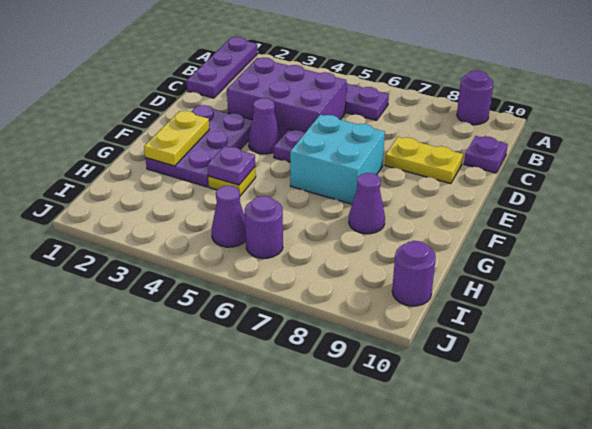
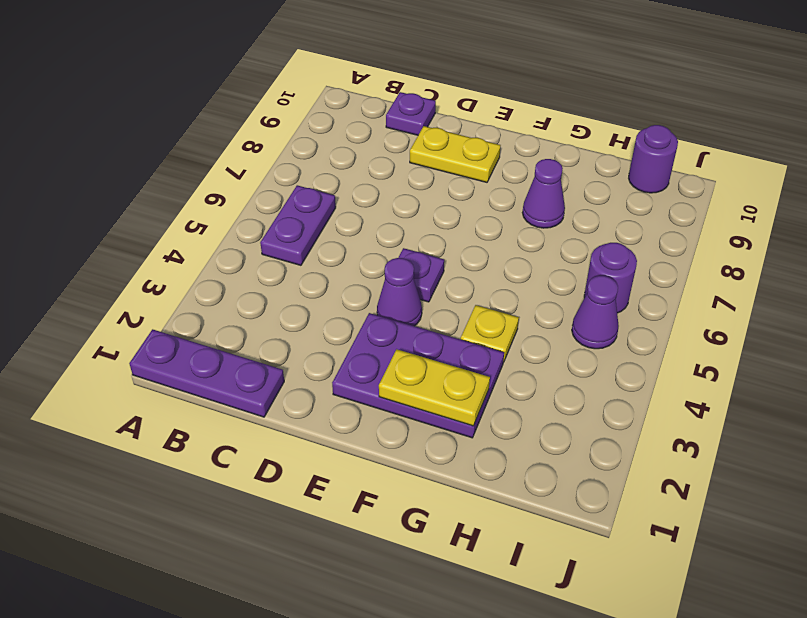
purple 1x1 round brick [457,71,493,125] -> none
purple 2x3 brick [227,57,346,137] -> none
yellow 1x2 plate [385,137,463,184] -> yellow 1x2 plate turned to [410,126,501,182]
cyan 2x2 brick [290,115,385,204] -> none
purple 1x1 plate [207,146,255,185] -> none

